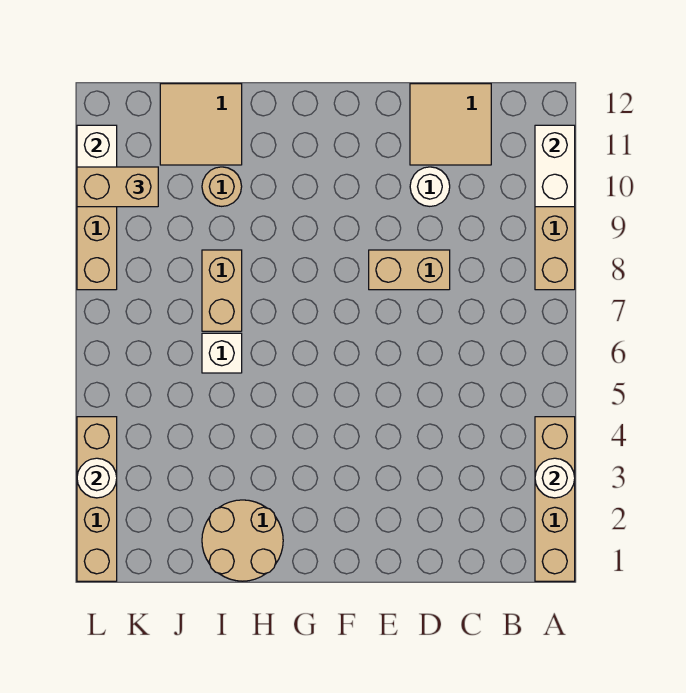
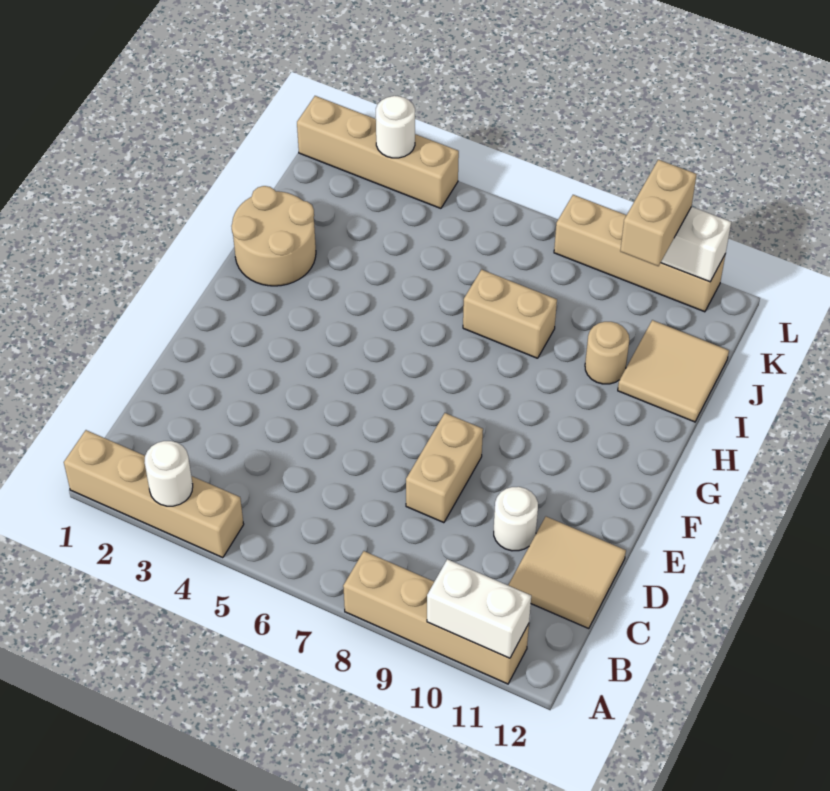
white 1x1 brick [202,333,242,373] -> none

